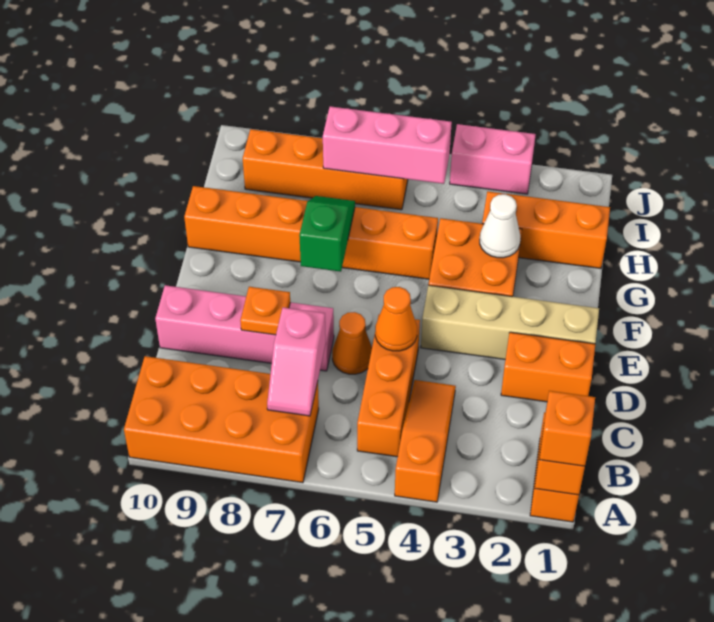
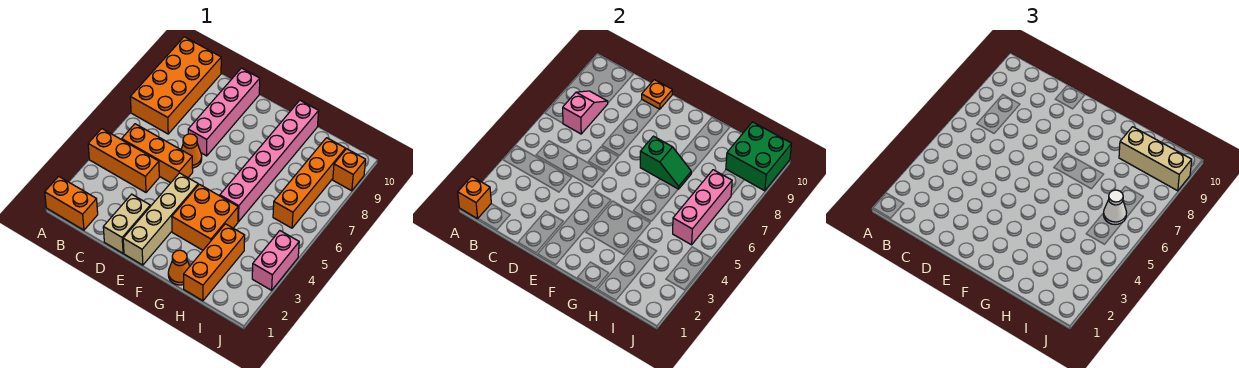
orange 1x1 brick [539,391,595,466] -> orange 1x1 brick moved to [333,149,366,191]
orange 1x3 slope [395,380,456,502] -> orange 1x3 brick [88,129,159,192]
pink 1x2 slope [267,307,326,416] -> pink 1x2 slope turned to [563,91,608,134]
orange 1x2 brick [501,332,595,402] -> tan 1x2 brick [103,194,150,253]
orange 1x1 cone [375,287,417,351] -> orange 1x1 cone moved to [168,250,190,285]
orange 1x1 plate [240,287,290,335] -> orange 1x1 plate moved to [642,80,672,109]
white 1x1 cone [480,194,520,258] -> white 1x1 cone moved to [1104,190,1127,225]
orange 1x6 brick [184,186,438,279] -> pink 1x6 brick [220,100,319,222]
none -> tan 1x3 brick [1119,127,1192,191]
none -> green 2x2 brick [726,122,792,191]

